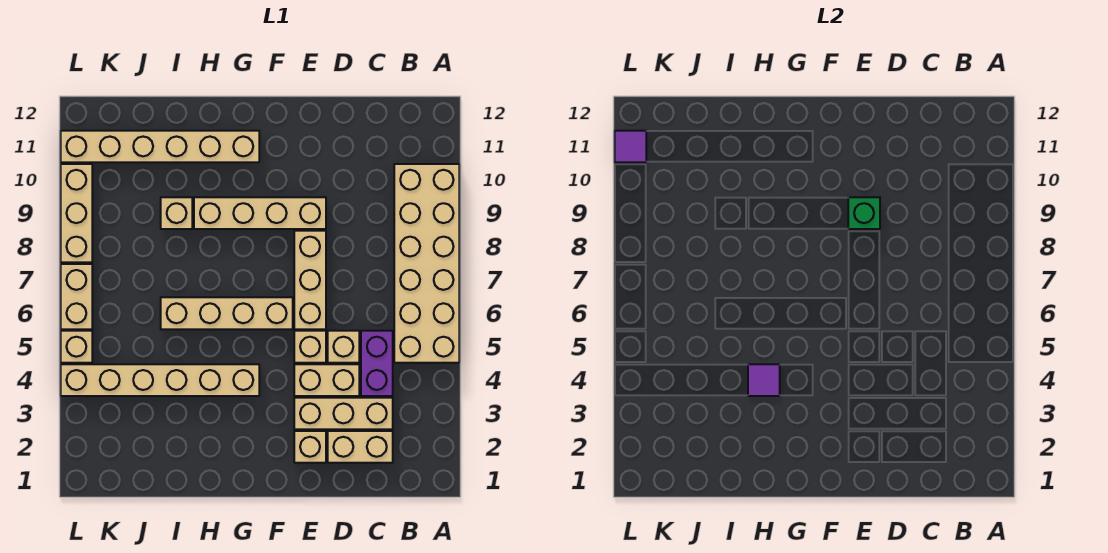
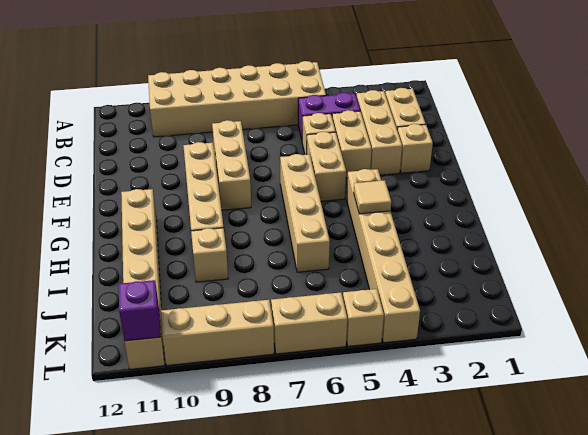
tan 1x1 brick [294,331,326,363] -> tan 1x2 brick [307,132,346,201]
tan 1x3 brick [294,231,326,329] -> tan 1x3 brick turned to [212,120,251,210]
green 1x1 brick [848,197,880,229] -> none
purple 1x1 tile [748,364,780,396] -> tan 1x1 tile [354,180,391,214]
purple 1x1 tile [615,131,646,162] -> purple 1x1 brick [119,280,161,341]

